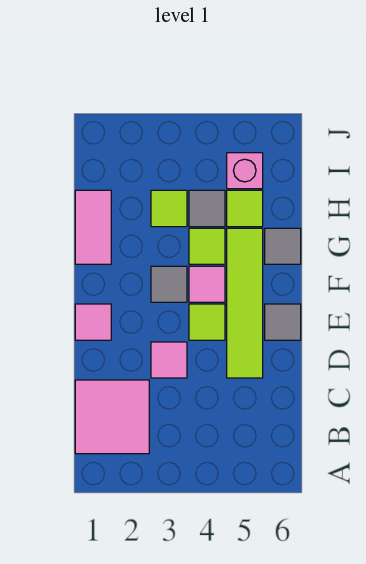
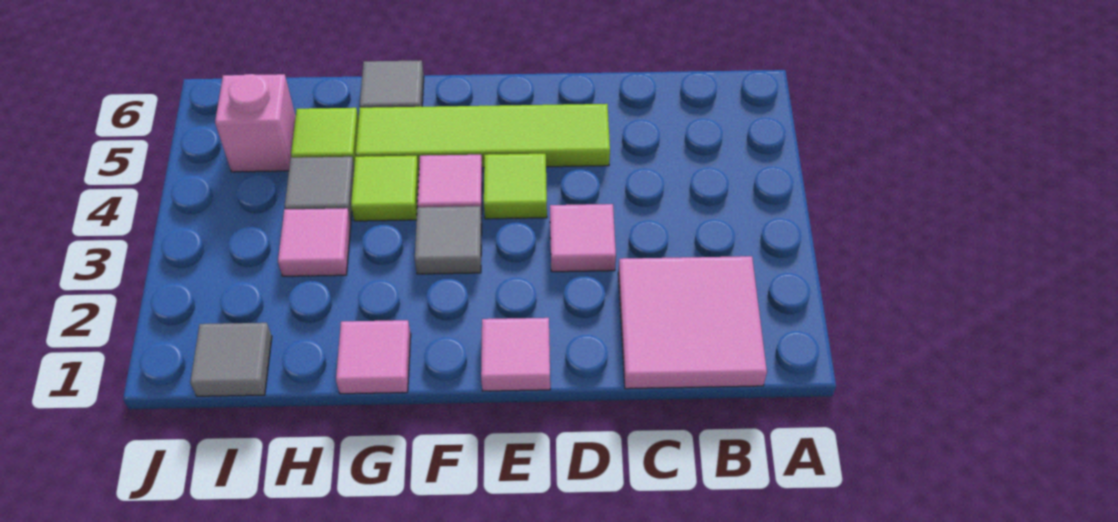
grey 1x1 tile [265,304,301,340] -> grey 1x1 tile moved to [190,323,272,396]
pink 1x2 tile [75,190,111,264] -> pink 1x1 tile [336,320,411,394]
lime 1x1 tile [151,190,187,227] -> pink 1x1 tile [278,208,351,276]

